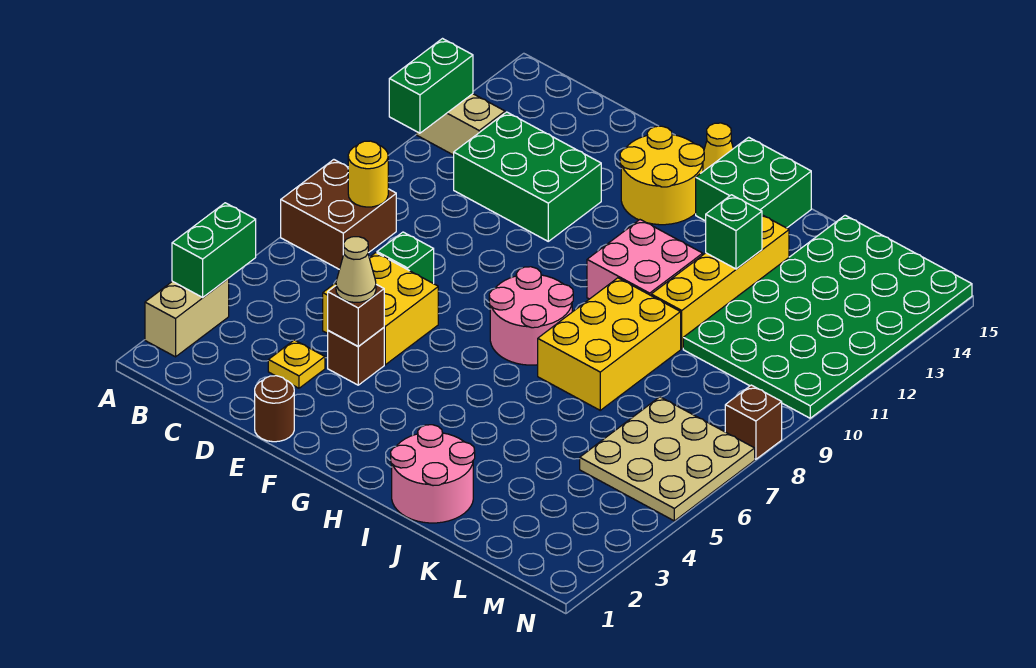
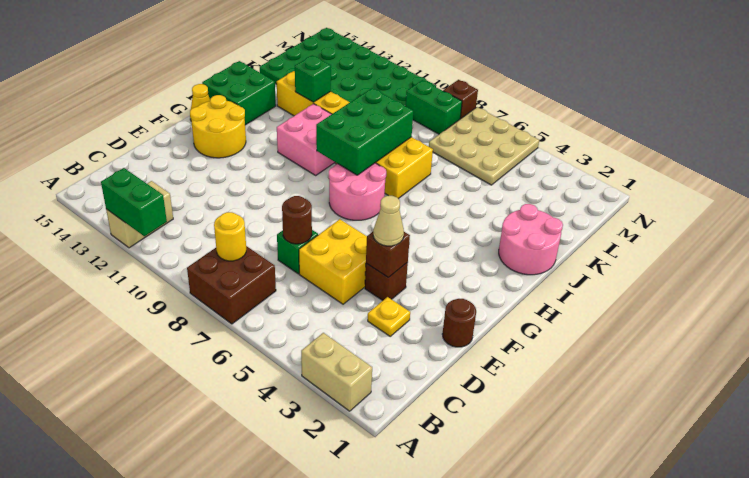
green 1x2 brick [172,203,256,297] -> green 1x2 brick moved to [406,80,462,134]
green 2x3 brick [454,112,601,241] -> green 2x3 brick moved to [316,88,413,175]
none -> brown 1x1 round brick [282,196,312,244]

